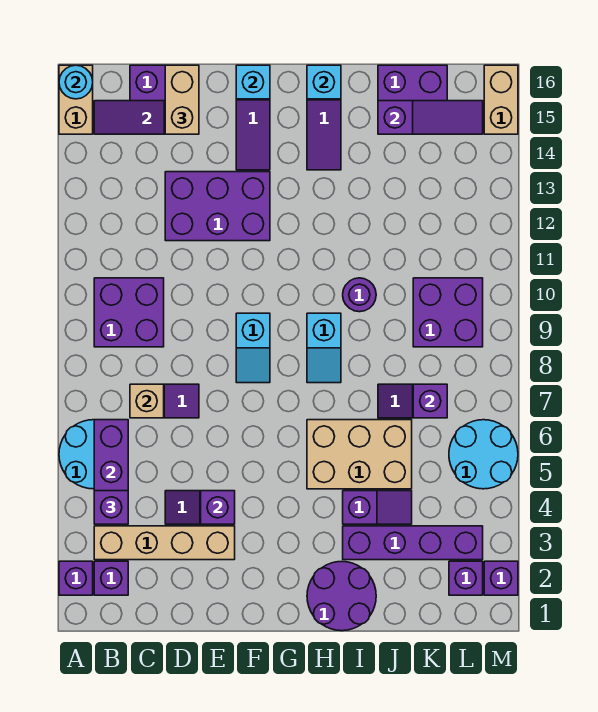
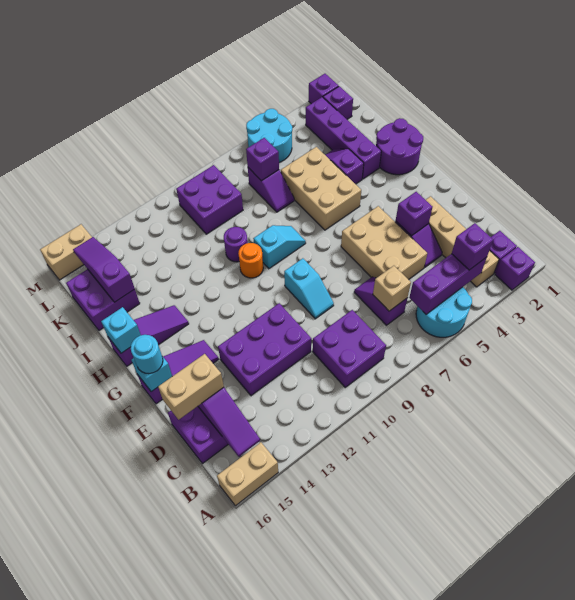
cyan 1x1 round brick [59,65,93,99] -> cyan 1x1 round brick moved to [131,335,163,374]
none -> tan 2x3 brick [341,206,427,280]
purple 2x3 brick [165,172,270,241] -> purple 2x3 brick turned to [218,303,311,396]
cyan 1x2 slope [236,313,270,383] -> cyan 1x2 slope turned to [284,258,334,319]
none -> orange 1x1 round brick [238,243,263,278]

